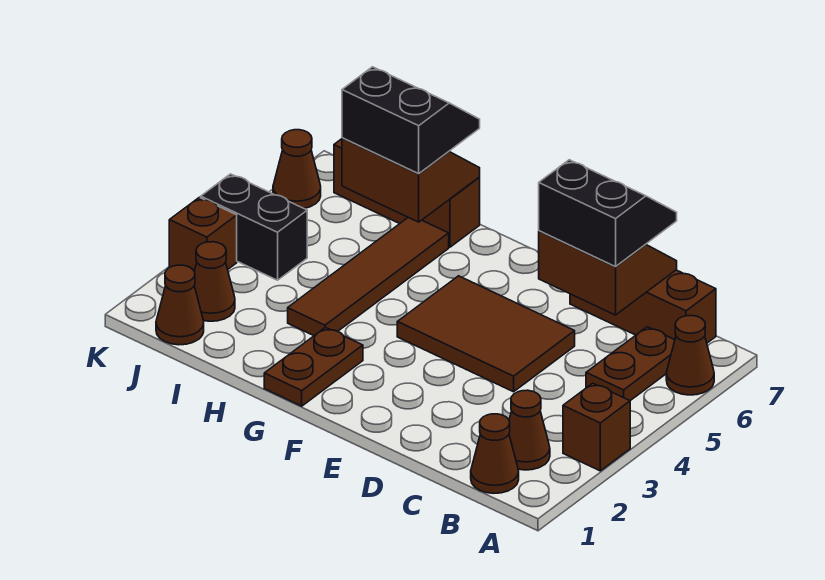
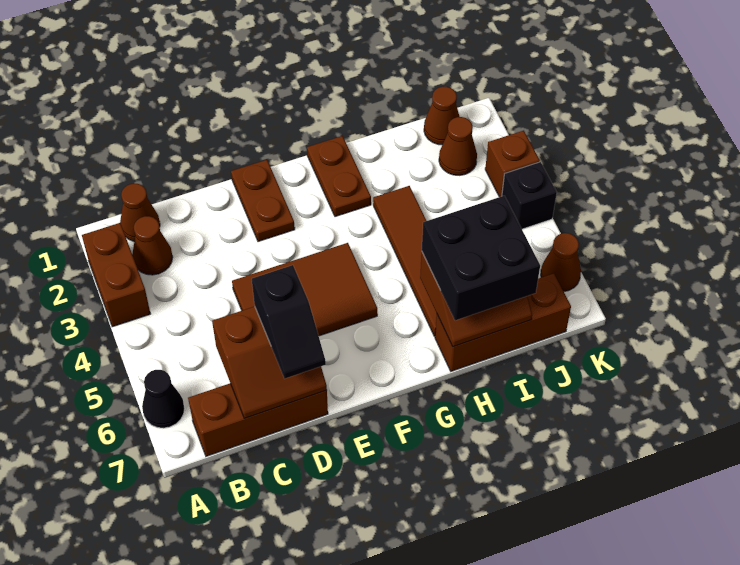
brown 1x1 brick [563,383,630,471] -> brown 1x2 brick [82,223,150,327]
brown 1x1 cone [666,316,714,395] -> black 1x1 cone [142,370,185,428]
brown 1x2 plate [586,327,675,401] -> brown 1x2 plate moved to [231,160,295,242]
black 2x2 slope [539,160,677,267] -> black 1x2 slope [252,265,326,379]
black 2x2 slope [342,67,480,174] -> black 2x2 brick [422,196,540,321]
black 1x2 brick [201,174,307,280] -> black 1x1 brick [502,162,557,229]

